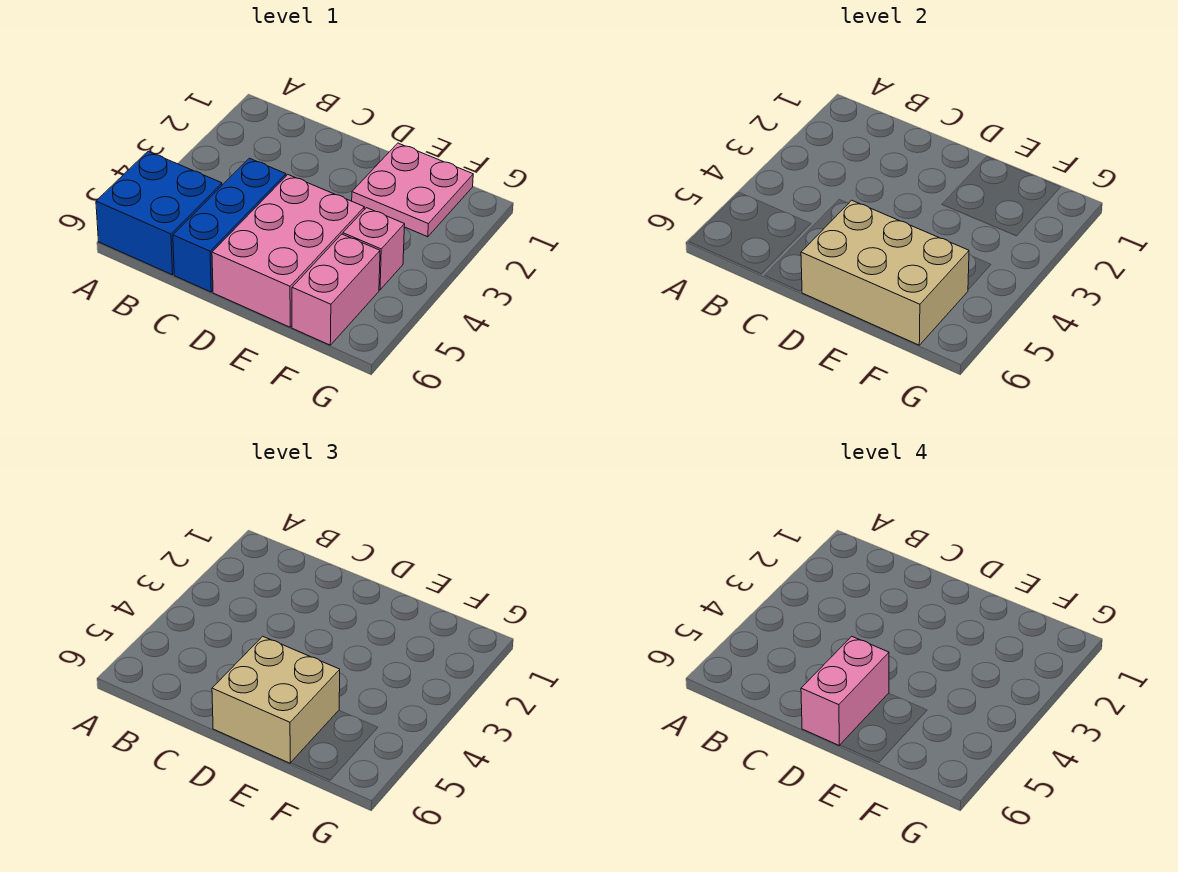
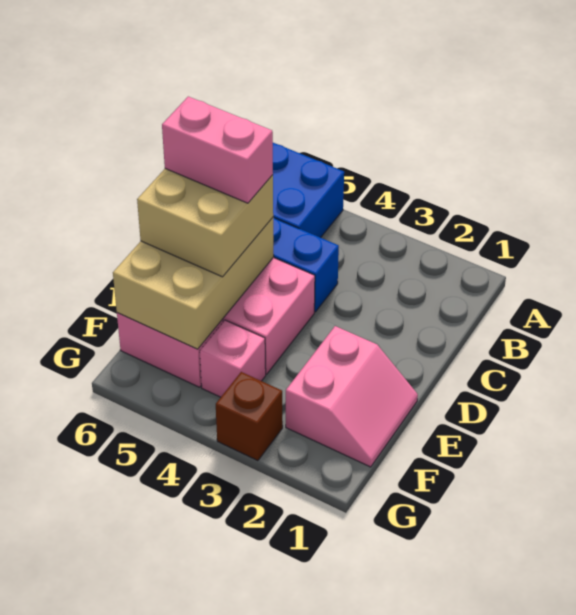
pink 2x2 plate [352,143,473,237] -> pink 2x2 slope [286,326,418,467]
none -> brown 1x1 brick [216,372,283,461]

